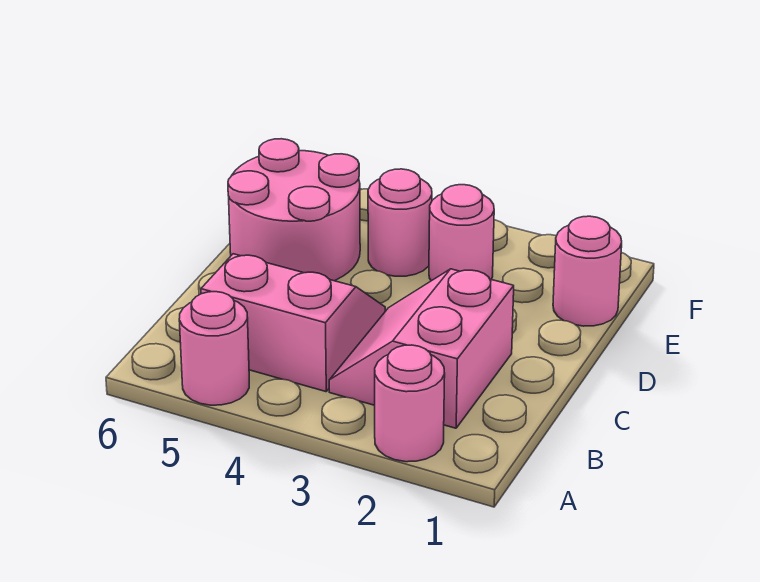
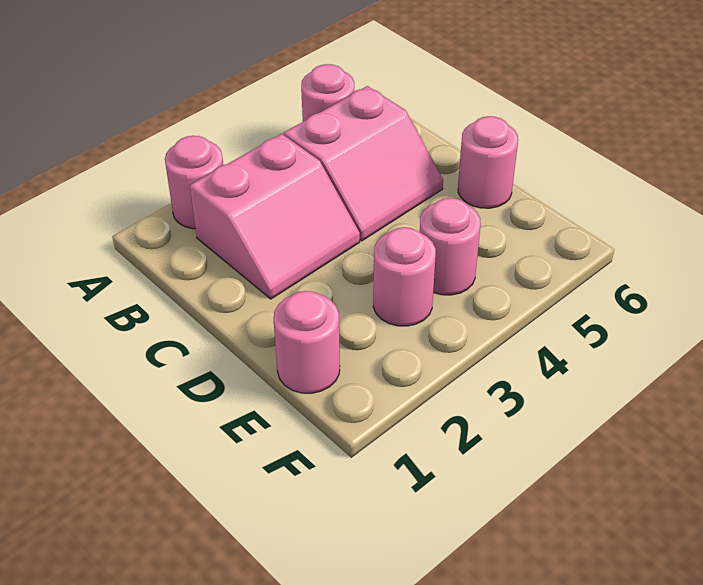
pink 2x2 slope [329,269,514,428] -> pink 2x2 slope turned to [190,134,360,299]
pink 2x2 round brick [228,139,360,281] -> pink 1x1 round brick [458,116,518,208]

